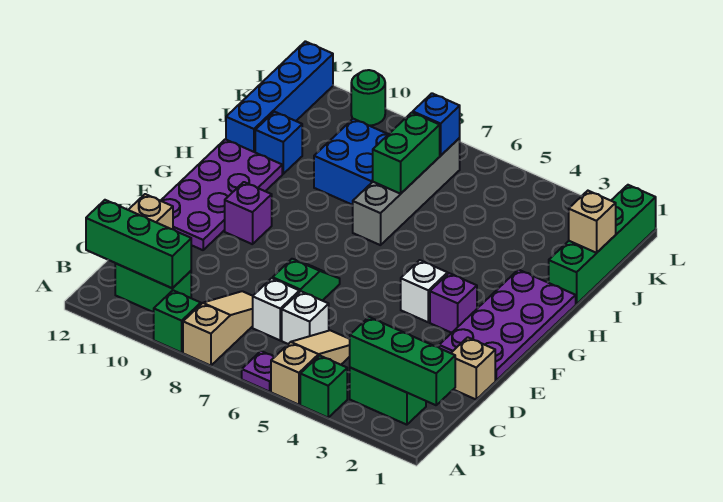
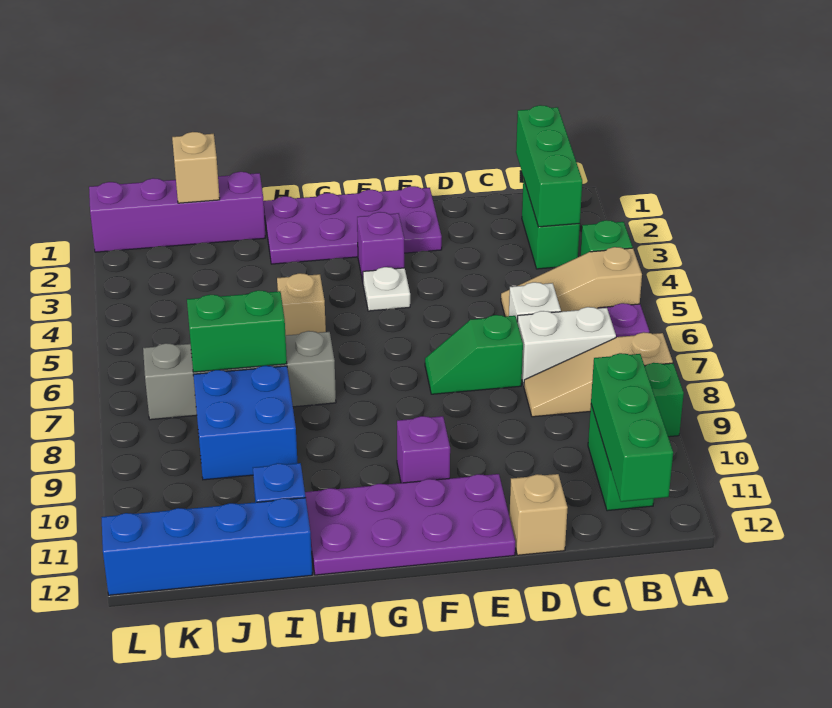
white 1x1 brick [253,278,299,340] -> white 1x2 brick [517,307,616,386]
tan 1x1 brick [451,337,495,399] -> tan 1x1 brick moved to [277,273,326,335]
white 1x1 brick [401,260,448,322] -> white 1x1 plate [363,267,410,311]
green 1x4 brick [549,185,656,304] -> purple 1x4 brick [89,172,266,252]
blue 1x1 brick [413,93,460,156] -> none
green 1x1 round brick [351,70,385,126] -> none

